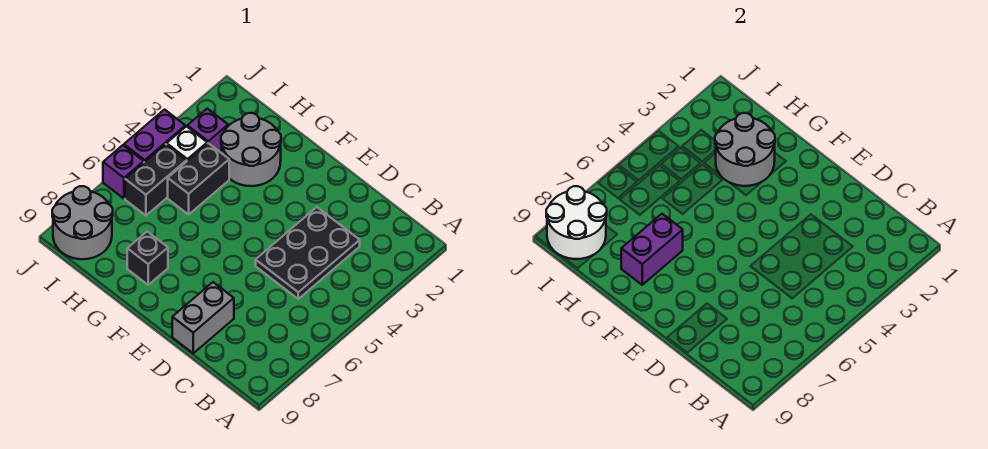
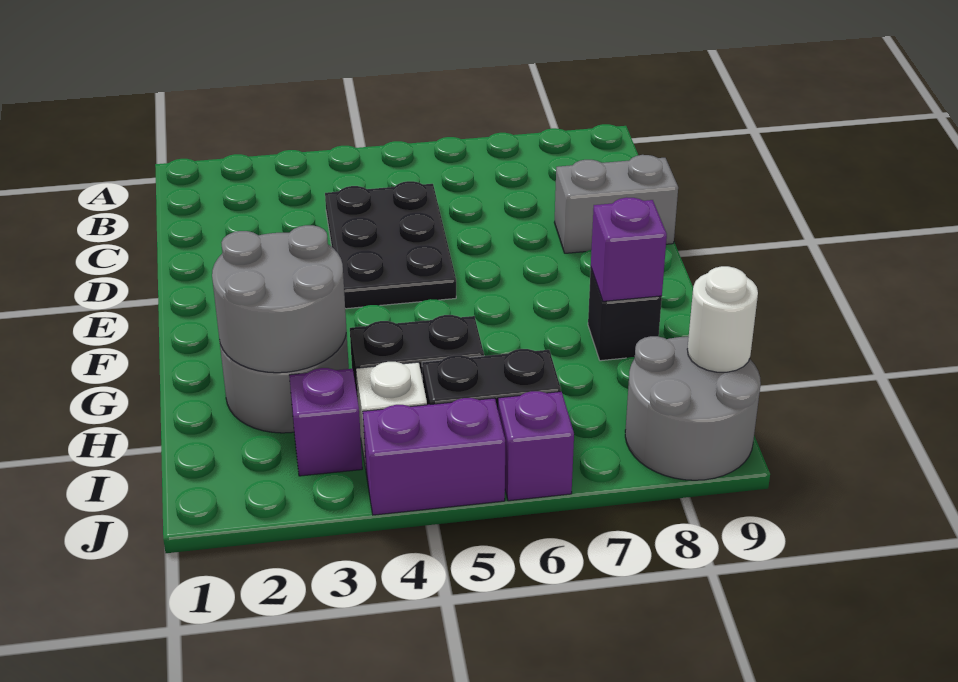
black 2x3 plate [256,207,360,299] -> black 2x3 plate turned to [325,181,456,309]
purple 1x2 brick [621,214,683,285] -> purple 1x1 brick [591,197,667,301]
white 2x2 round brick [546,186,607,259] -> white 1x1 round brick [687,266,758,372]

